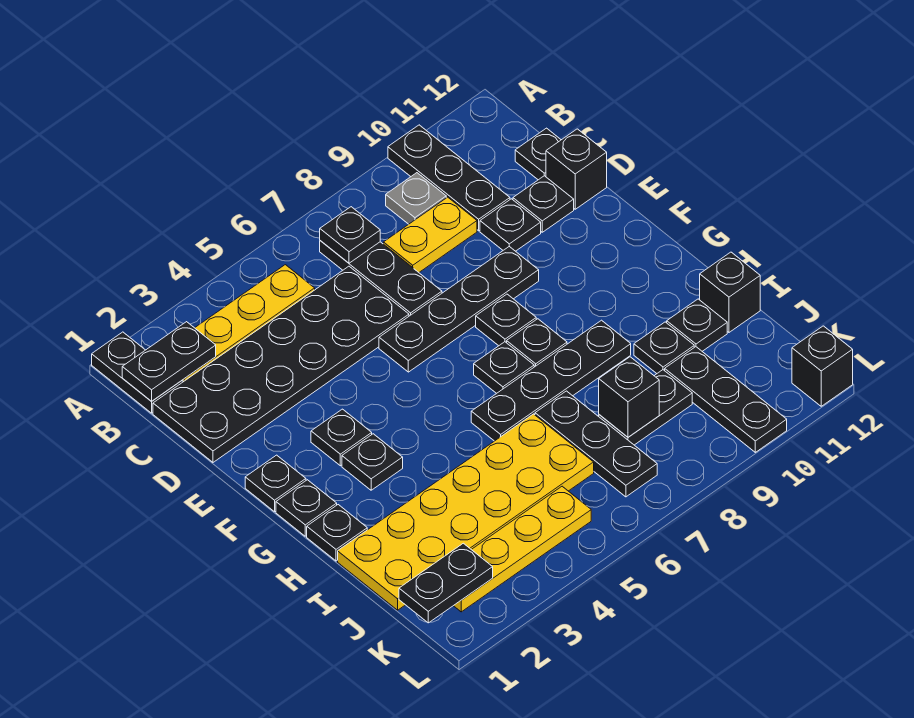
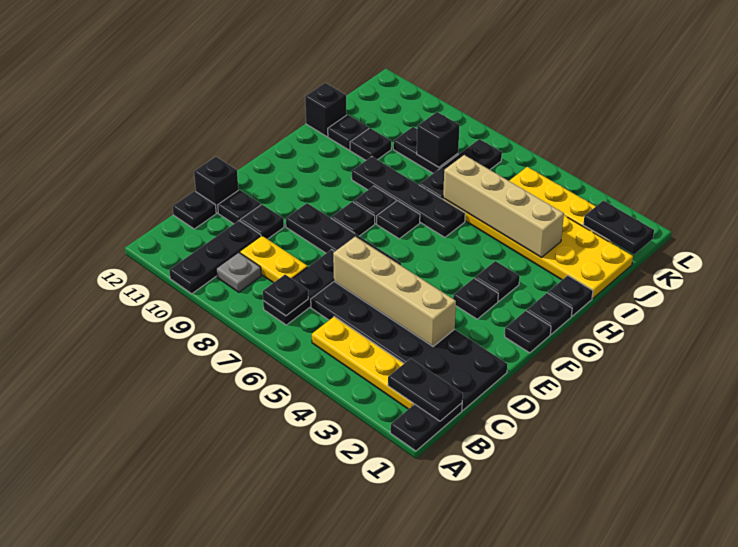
none -> tan 1x4 brick [333,236,456,346]
none -> tan 1x4 brick [443,155,564,257]
black 1x3 plate [665,347,787,452] -> none
black 1x1 brick [792,326,853,406] -> none

